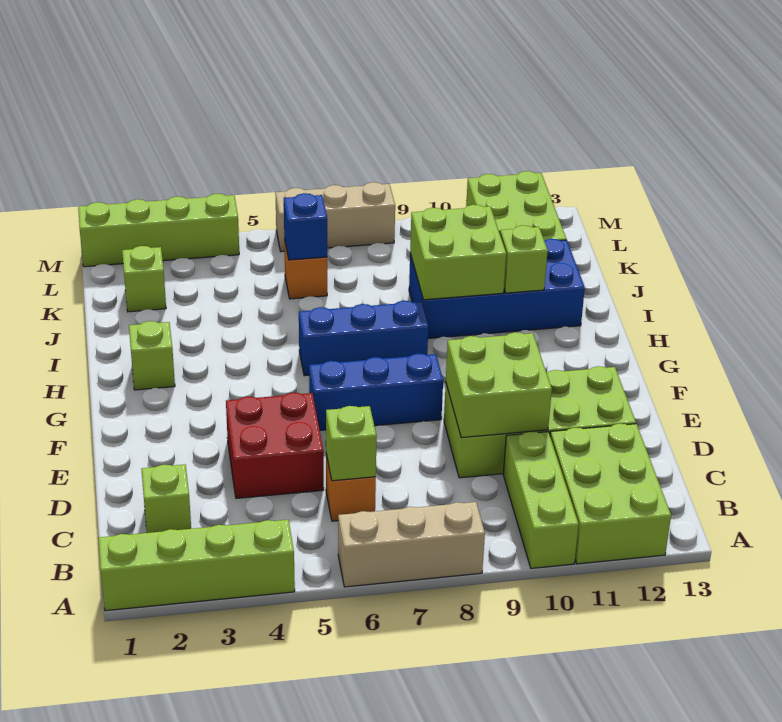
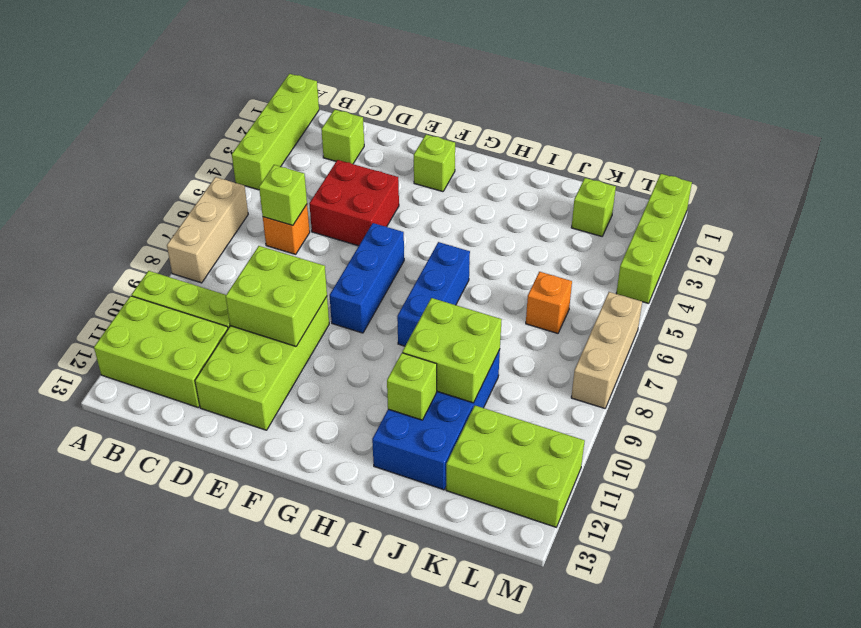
lime 1x1 brick [129,321,175,390] -> lime 1x1 brick moved to [414,135,455,192]
blue 1x1 brick [284,193,327,260] -> none

